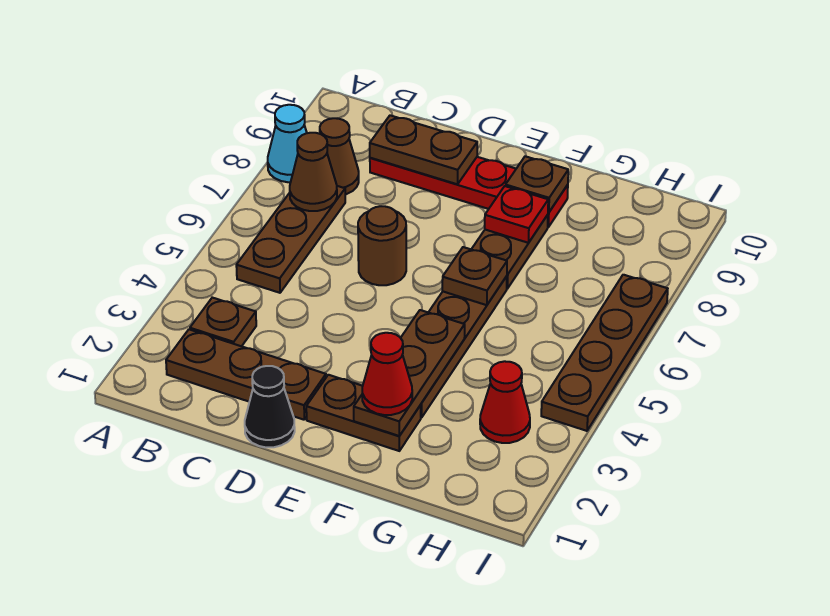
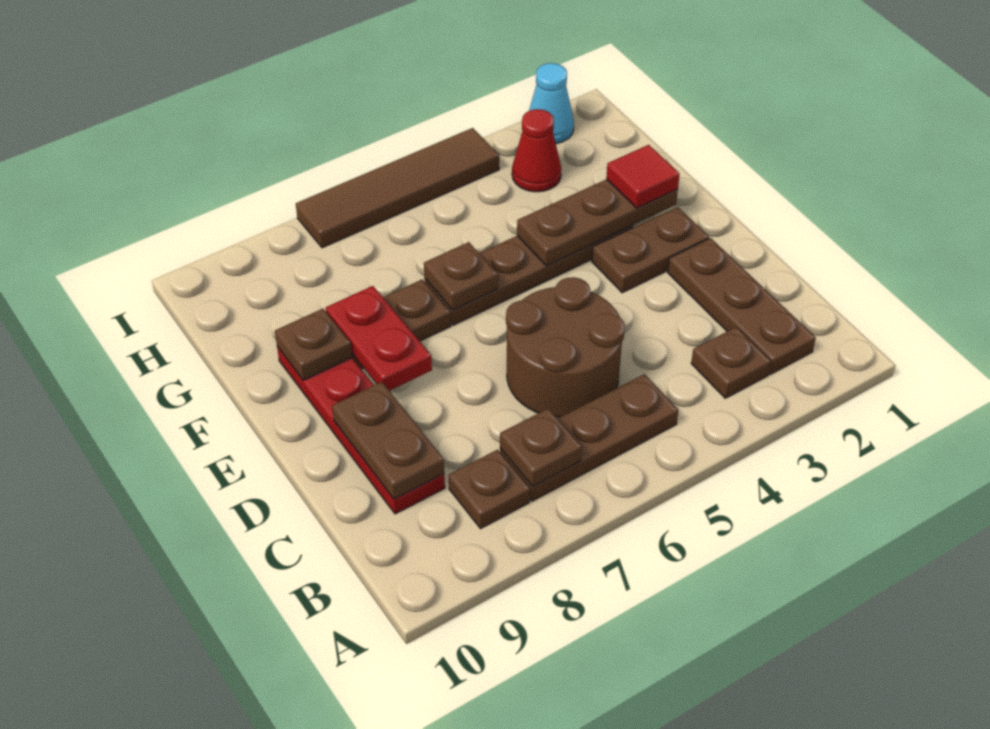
cyan 1x1 cone [268,105,307,182] -> cyan 1x1 cone moved to [529,63,574,144]
brown 1x1 cone [290,133,337,211] -> brown 1x1 plate [500,408,582,486]
brown 1x1 cone [320,118,359,195] -> brown 1x1 plate [449,450,530,529]
black 1x1 cone [245,366,295,447] -> none
brown 1x1 round brick [358,206,406,285] -> brown 2x2 round brick [506,277,625,418]
brown 1x2 plate [306,375,421,451] -> brown 1x2 plate turned to [592,207,709,293]
red 1x1 cone [362,333,412,415] -> red 1x1 tile [606,145,680,208]
red 1x1 plate [485,186,548,243] -> red 1x2 plate [326,286,432,391]
brown 1x4 plate [541,275,668,431] -> brown 1x4 tile [296,128,499,248]

